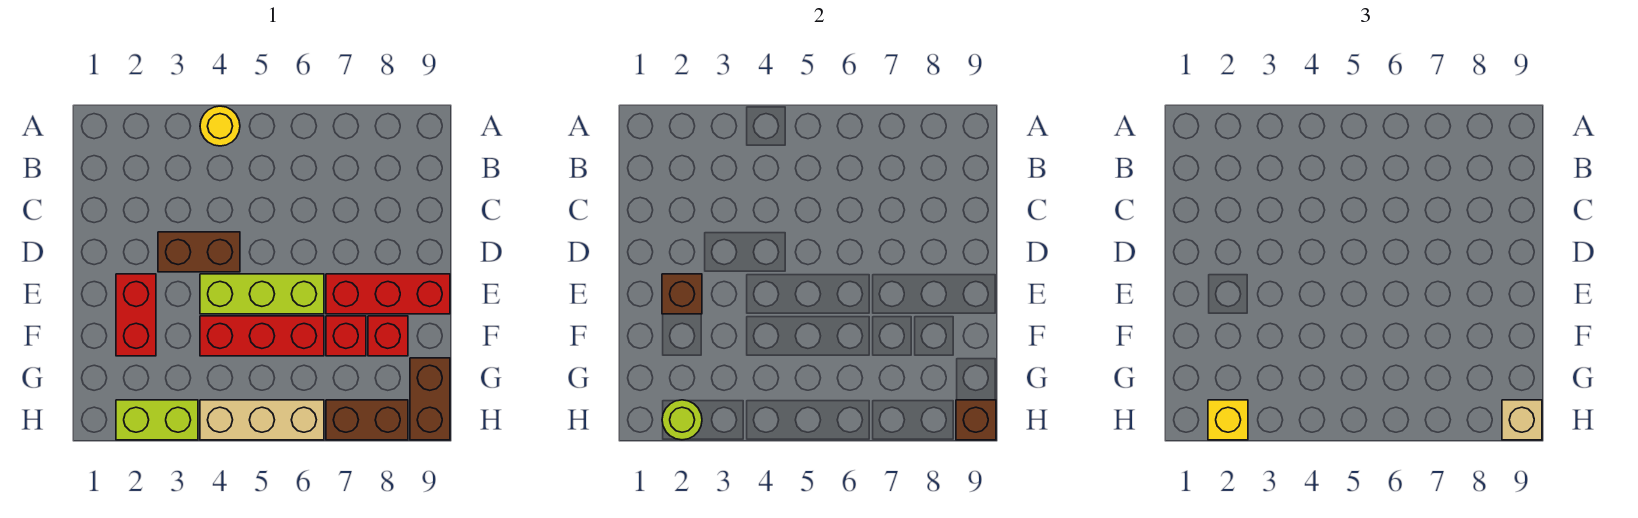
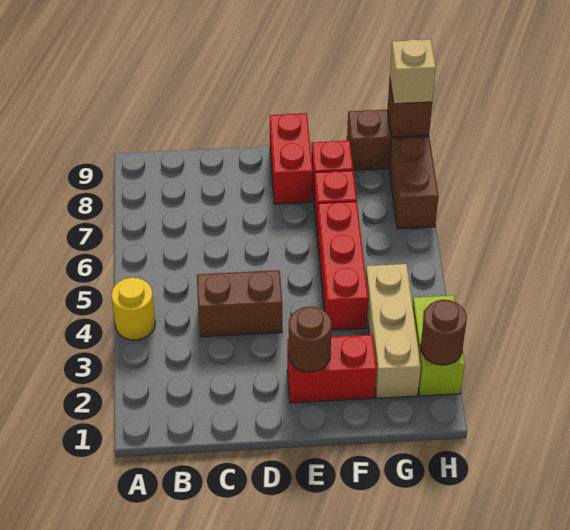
brown 1x2 brick [158,232,240,272] -> brown 1x2 brick turned to [197,270,282,337]
brown 1x1 brick [662,274,702,314] -> brown 1x1 round brick [289,306,332,372]
lime 1x3 brick [200,274,324,314] -> none
red 1x3 brick [326,274,450,314] -> red 1x2 brick [270,113,313,204]
lime 1x1 round brick [662,400,702,440] -> brown 1x1 round brick [421,300,467,365]
yellow 1x1 brick [1208,400,1248,440] -> none
tan 1x3 brick [200,400,324,440] -> tan 1x3 brick moved to [366,264,421,398]

